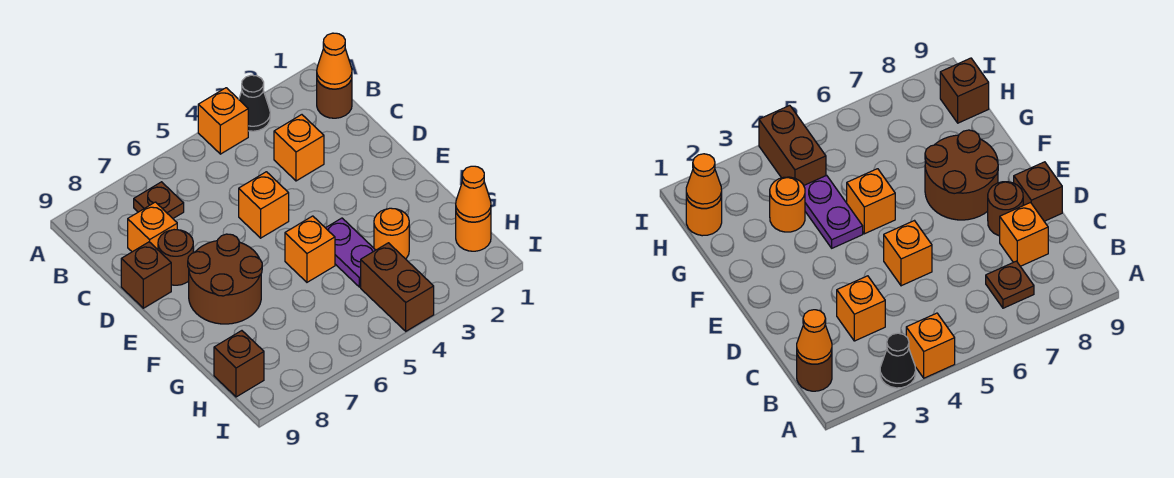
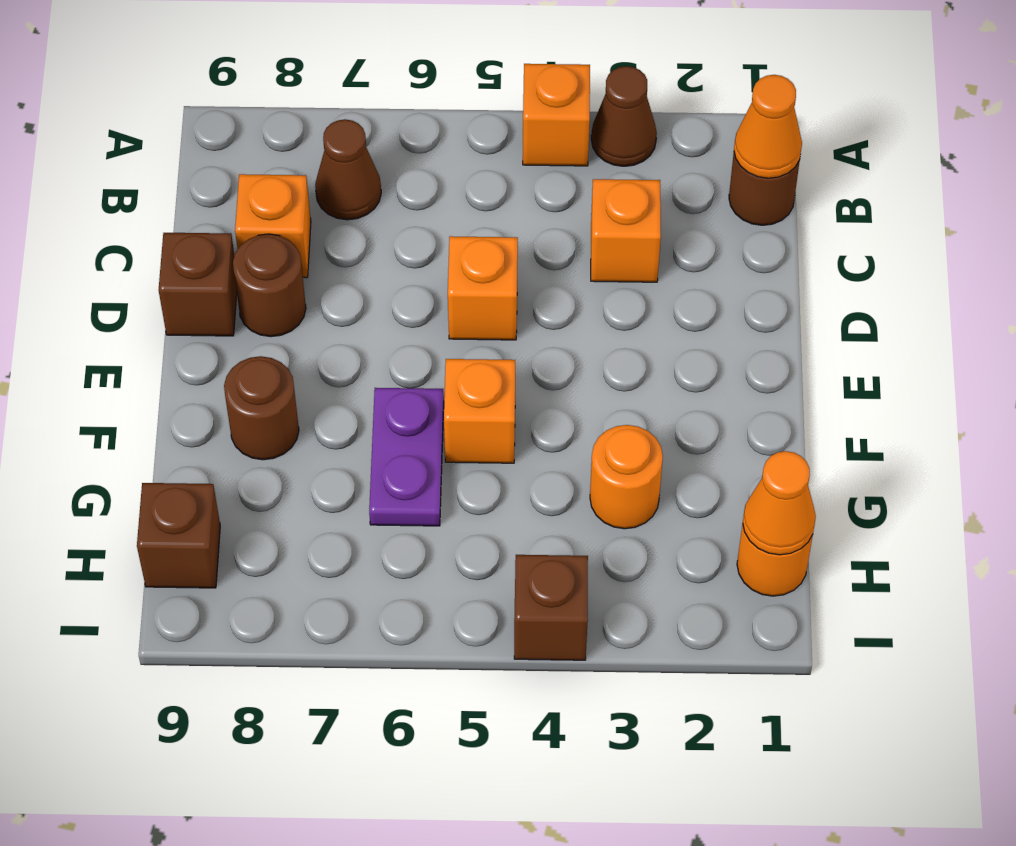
black 1x1 cone [239,75,270,131] -> brown 1x1 cone [591,66,657,166]
brown 1x1 plate [134,182,184,218] -> brown 1x1 cone [315,119,381,220]
brown 2x2 round brick [188,234,262,324] -> brown 1x1 round brick [224,356,299,460]
purple 1x2 plate [326,218,375,287] -> purple 1x2 plate moved to [369,388,444,526]
brown 1x2 brick [361,243,434,331] -> brown 1x1 brick [514,555,588,660]

